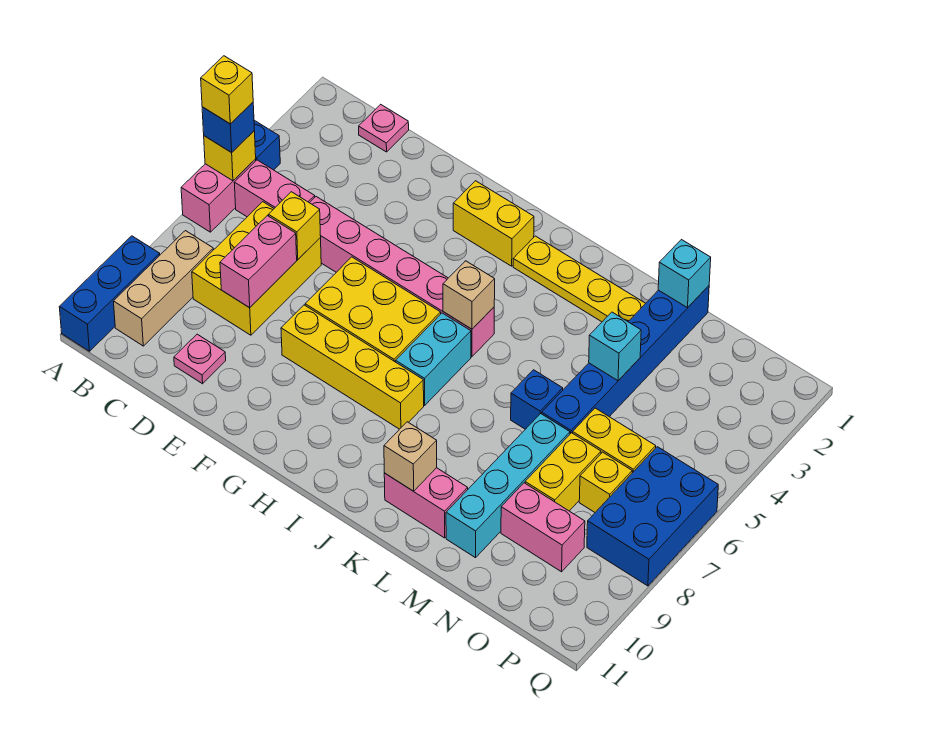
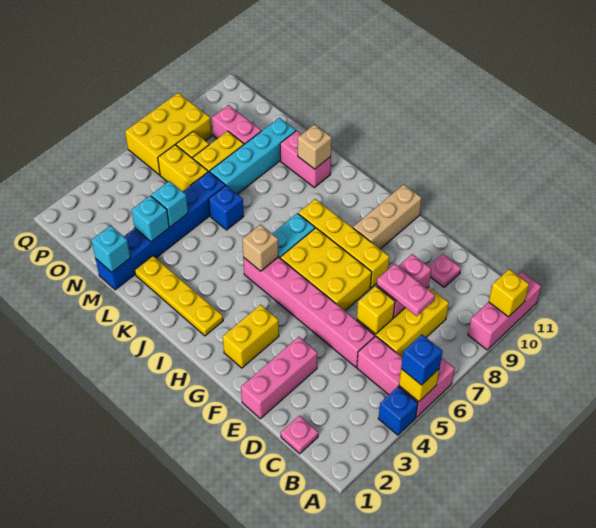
yellow 1x1 brick [201,56,253,124] -> yellow 1x1 brick moved to [489,269,529,317]
blue 1x3 brick [59,236,160,351] -> pink 1x3 brick [468,271,541,350]
tan 1x3 brick [113,231,213,346] -> tan 1x3 brick moved to [353,184,422,249]
none -> pink 1x2 plate [377,264,435,316]
none -> pink 1x3 brick [241,337,317,419]
yellow 1x2 brick [453,181,534,266] -> yellow 1x2 brick turned to [223,305,279,368]
none -> cyan 1x1 brick [132,196,169,242]
blue 2x3 brick [587,447,718,586] -> yellow 2x3 brick [125,93,212,175]

